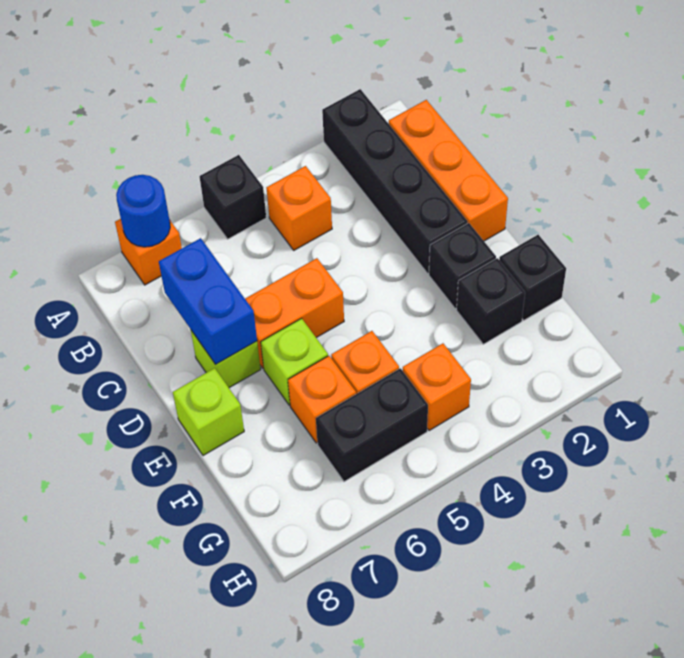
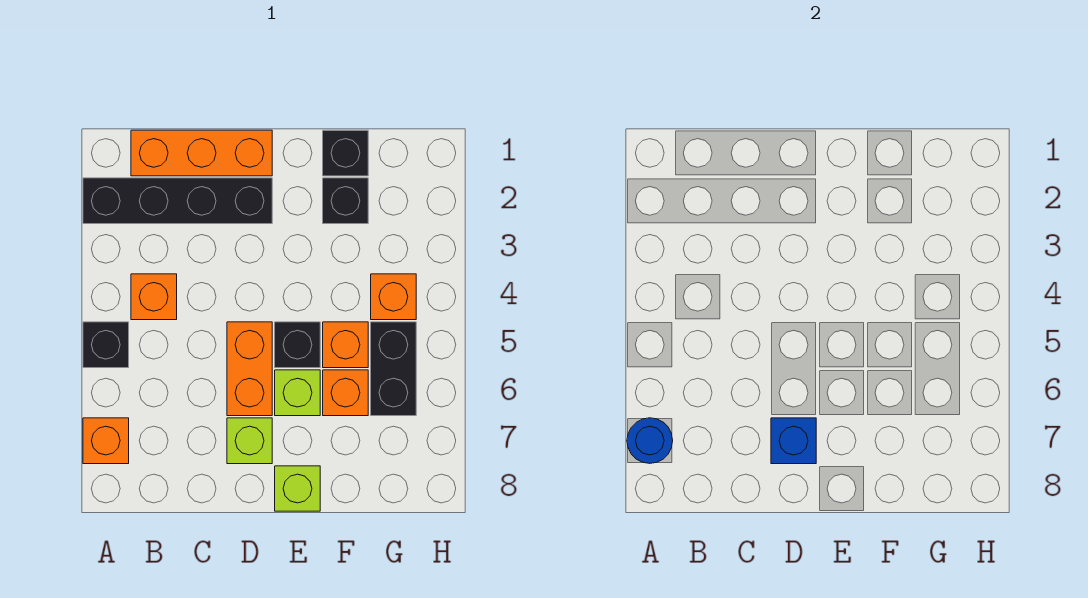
blue 1x2 brick [159,238,257,364] -> blue 1x1 brick [771,418,816,464]
black 1x1 brick [429,223,496,309] -> black 1x1 brick moved to [275,322,320,368]

